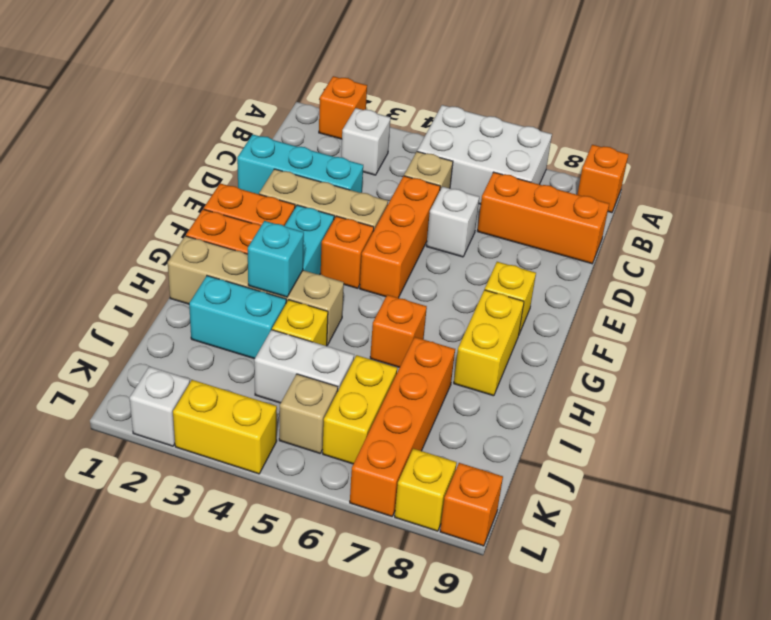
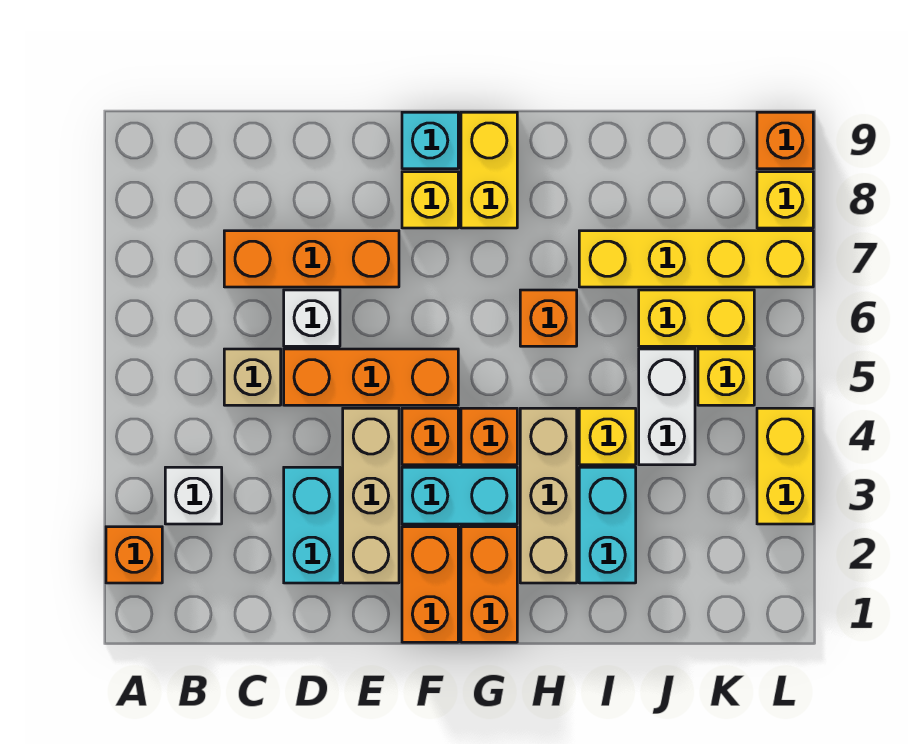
white 2x3 brick [417,105,552,204] -> none
orange 1x1 brick [577,145,628,213] -> orange 1x1 brick moved to [461,408,517,465]
orange 1x3 brick [478,172,609,264] -> orange 1x3 brick turned to [224,231,399,287]
cyan 1x3 brick [237,135,363,194] -> cyan 1x2 brick [284,467,340,583]
yellow 1x2 brick [454,290,524,396] -> yellow 1x2 brick turned to [461,112,517,228]
tan 1x4 brick [168,236,344,345] -> tan 1x3 brick [520,408,577,583]
cyan 1x1 brick [248,221,304,297] -> cyan 1x1 brick moved to [402,112,458,169]
orange 1x4 brick [350,337,455,516] -> yellow 1x4 brick [579,231,813,287]
tan 1x1 brick [279,374,338,453] -> yellow 1x1 brick [698,349,754,405]
white 1x1 brick [130,367,190,446] -> none

